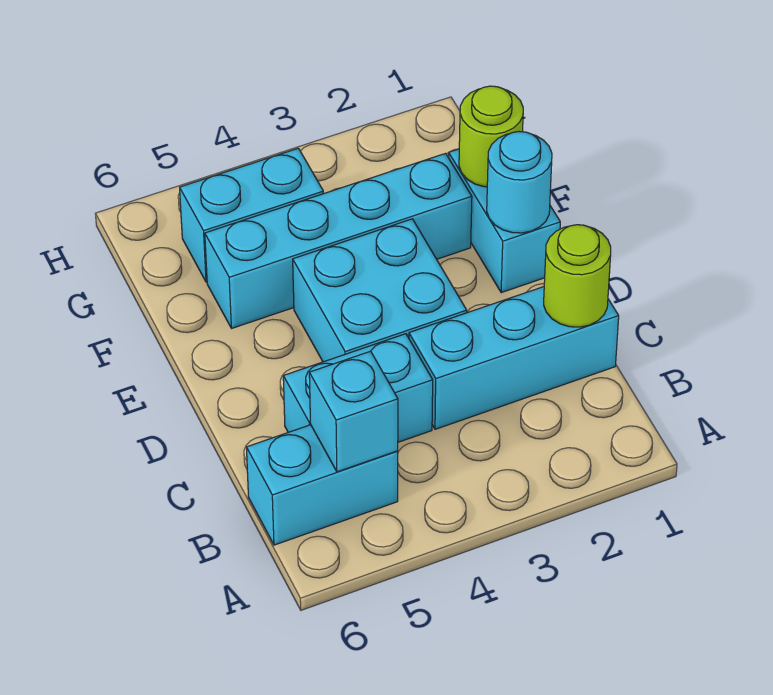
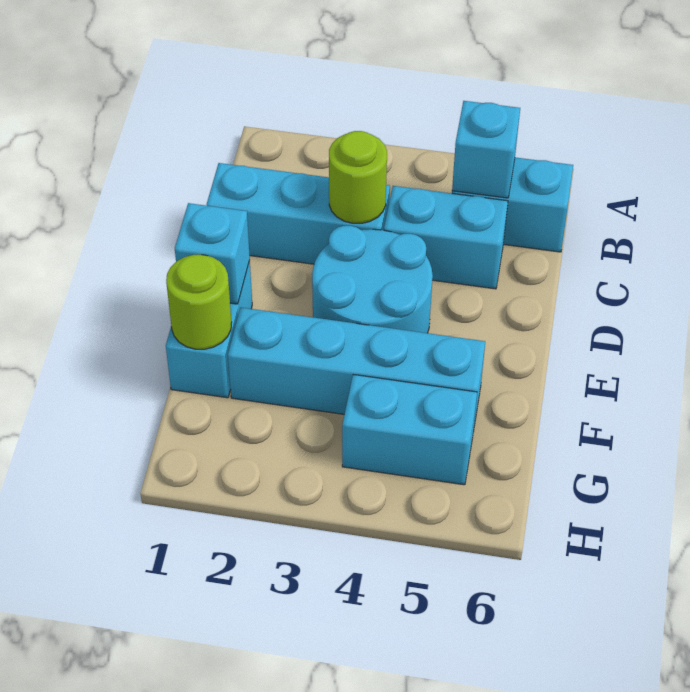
lime 1x1 round brick [544,225,611,327] -> lime 1x1 round brick moved to [329,131,387,223]
cyan 2x2 brick [293,219,467,362] -> cyan 2x2 round brick [312,226,433,333]
cyan 1x1 round brick [487,131,552,233] -> cyan 1x1 brick [175,203,250,304]

